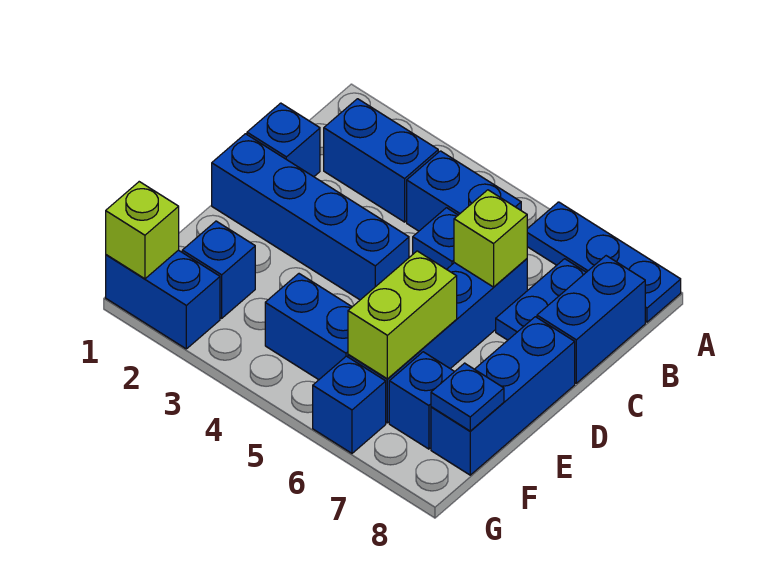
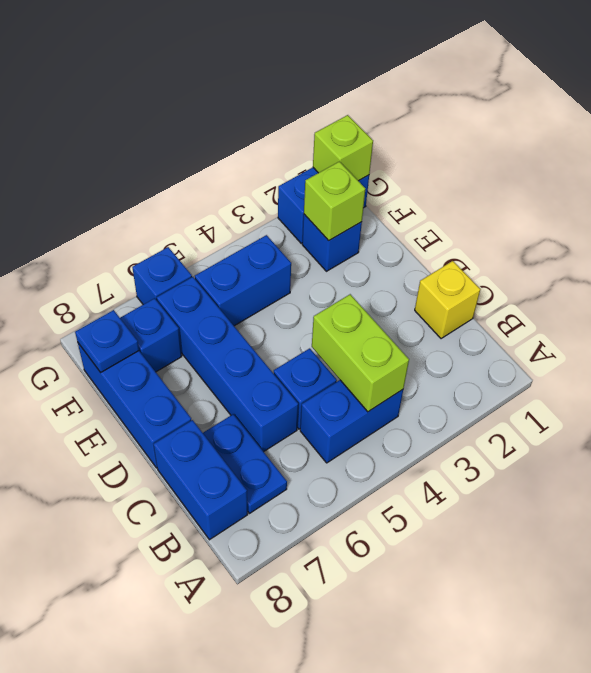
blue 1x3 plate [527,202,681,322] -> none
blue 1x2 brick [324,99,438,222] -> none
blue 1x1 brick [247,103,320,177] -> yellow 1x1 brick [415,261,480,339]
lime 1x1 brick [454,190,527,287] -> lime 1x1 brick moved to [304,161,365,241]
blue 1x4 brick [212,134,409,300] -> none
lime 1x2 brick [348,251,457,379] -> lime 1x2 brick moved to [312,294,409,412]

